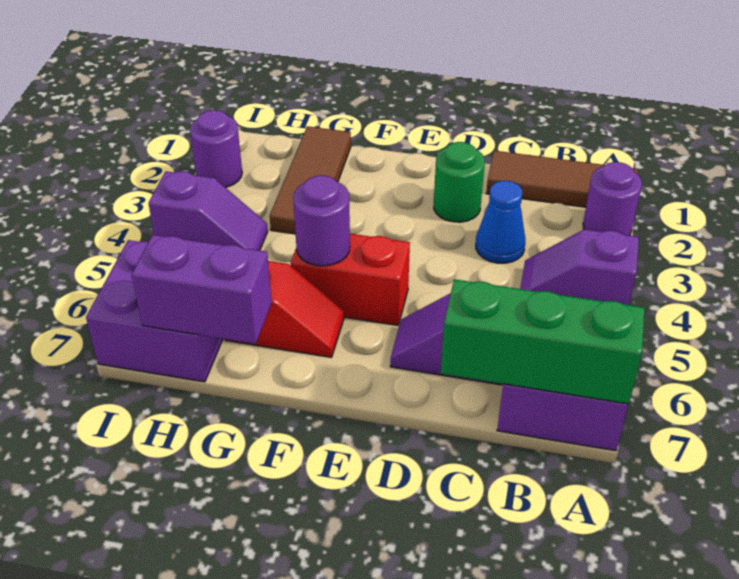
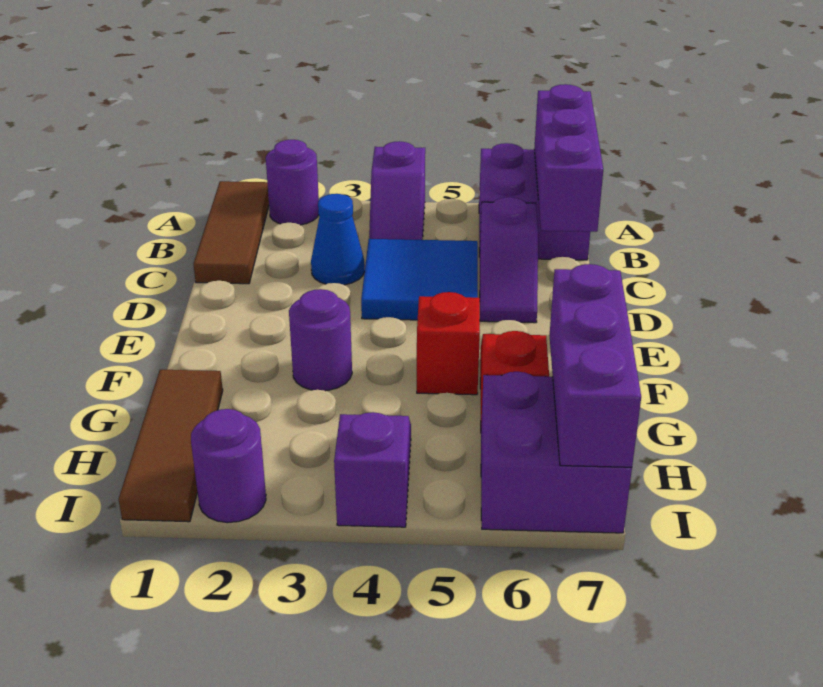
green 1x3 brick [441,279,644,404] -> purple 1x3 brick [534,84,603,232]
none -> blue 2x2 tile [361,239,478,320]
green 1x1 round brick [434,142,485,222] -> none
red 1x2 brick [291,234,410,325] -> red 1x1 brick [417,292,480,395]
purple 1x1 round brick [293,176,350,266] -> purple 1x1 round brick moved to [289,289,352,391]
brown 1x3 tile [270,126,351,234] -> brown 1x3 tile turned to [119,370,223,522]
purple 1x2 brick [132,235,272,344] -> purple 1x3 brick [549,264,641,467]

